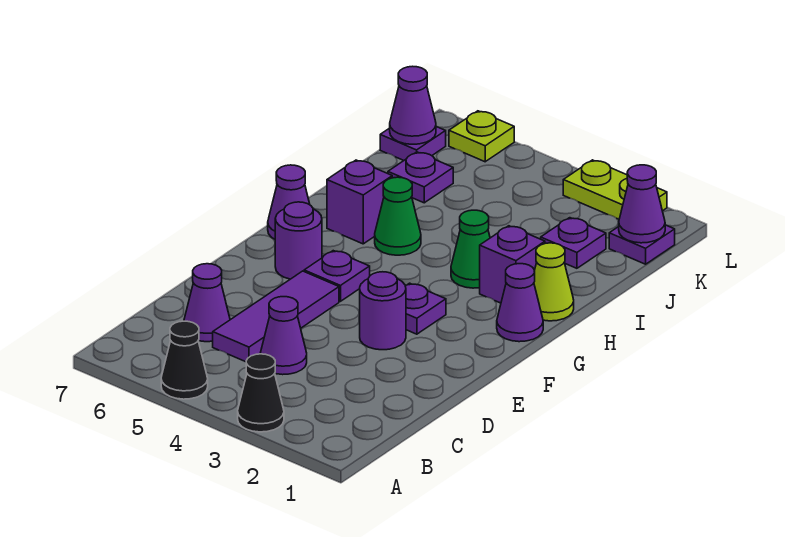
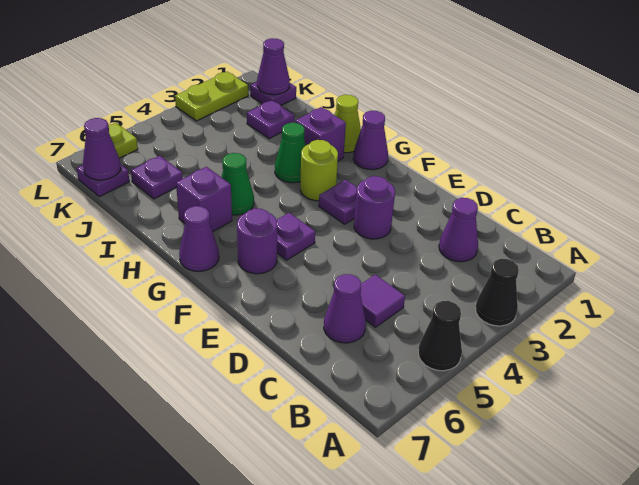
purple 1x1 cone [260,297,307,375] -> purple 1x1 cone moved to [439,198,478,262]
purple 1x3 tile [213,271,339,362] -> purple 1x1 tile [360,275,405,327]
none -> lime 1x1 round brick [300,140,338,201]

